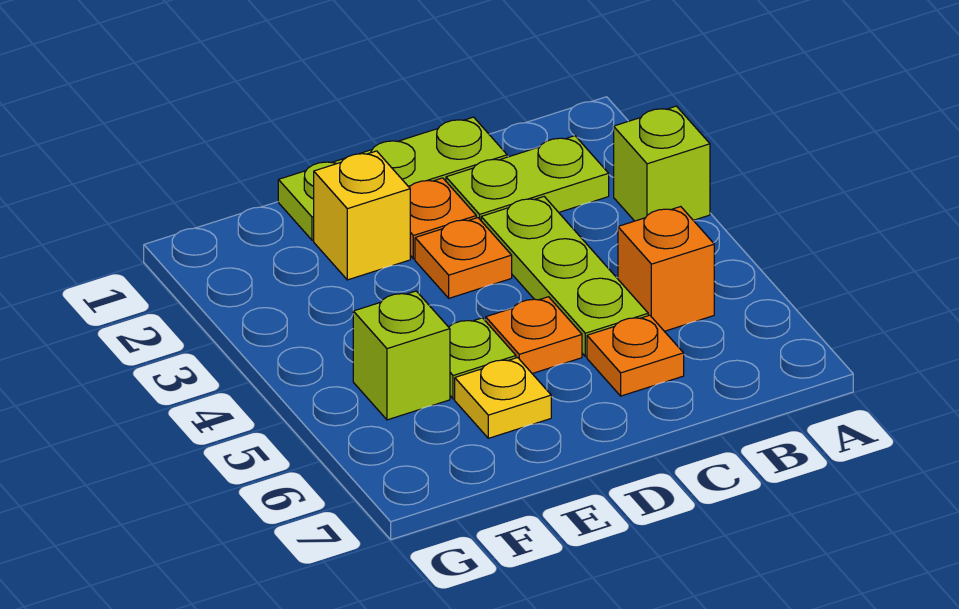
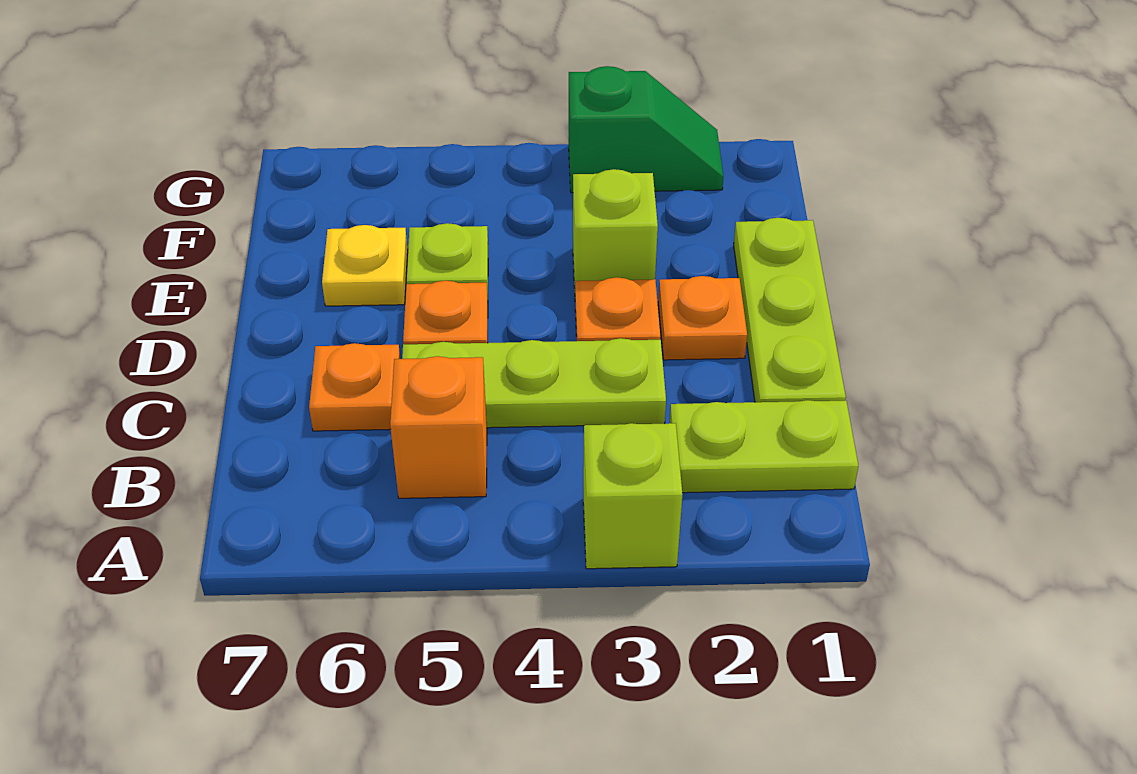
lime 1x2 plate [446,136,609,220] -> lime 1x2 plate turned to [670,400,858,493]
yellow 1x1 brick [314,151,410,280] -> none
lime 1x1 brick [353,291,450,420] -> lime 1x1 brick moved to [573,169,658,288]
none -> green 1x2 slope [569,66,723,193]

